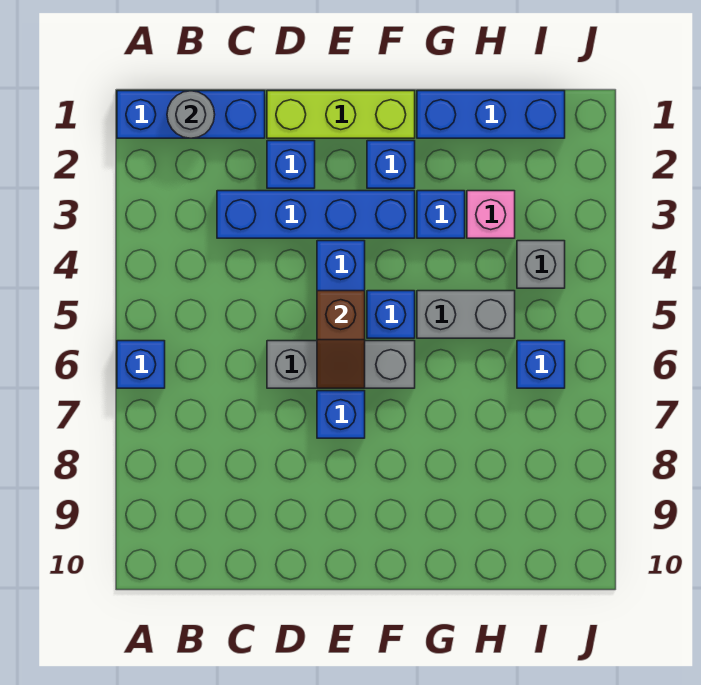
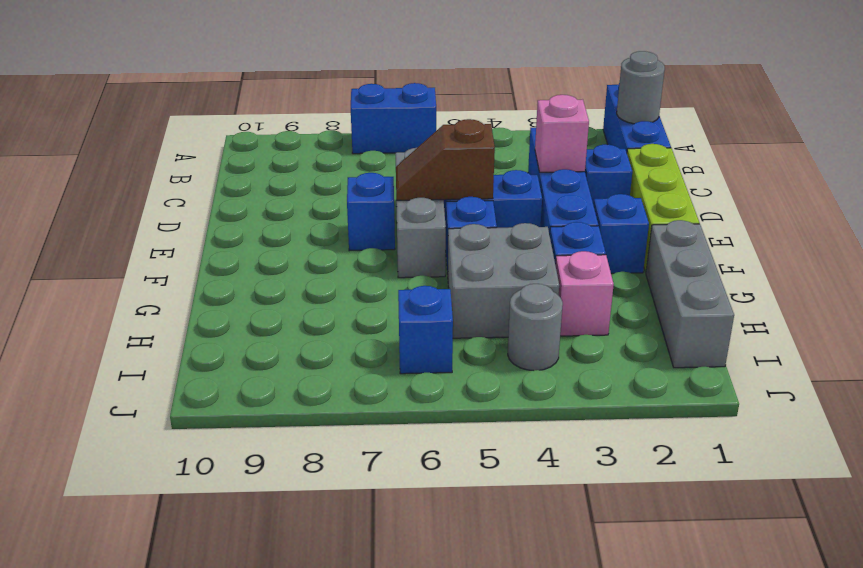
blue 1x1 brick [117,341,165,388] -> blue 1x2 brick [351,83,436,154]
none -> pink 1x1 brick [535,95,589,172]
blue 1x3 brick [417,91,565,138] -> grey 1x3 brick [646,220,734,368]
grey 1x2 brick [417,291,515,338] -> grey 2x2 brick [448,223,559,338]
grey 1x1 brick [517,241,565,288] -> grey 1x1 round brick [508,284,563,371]

